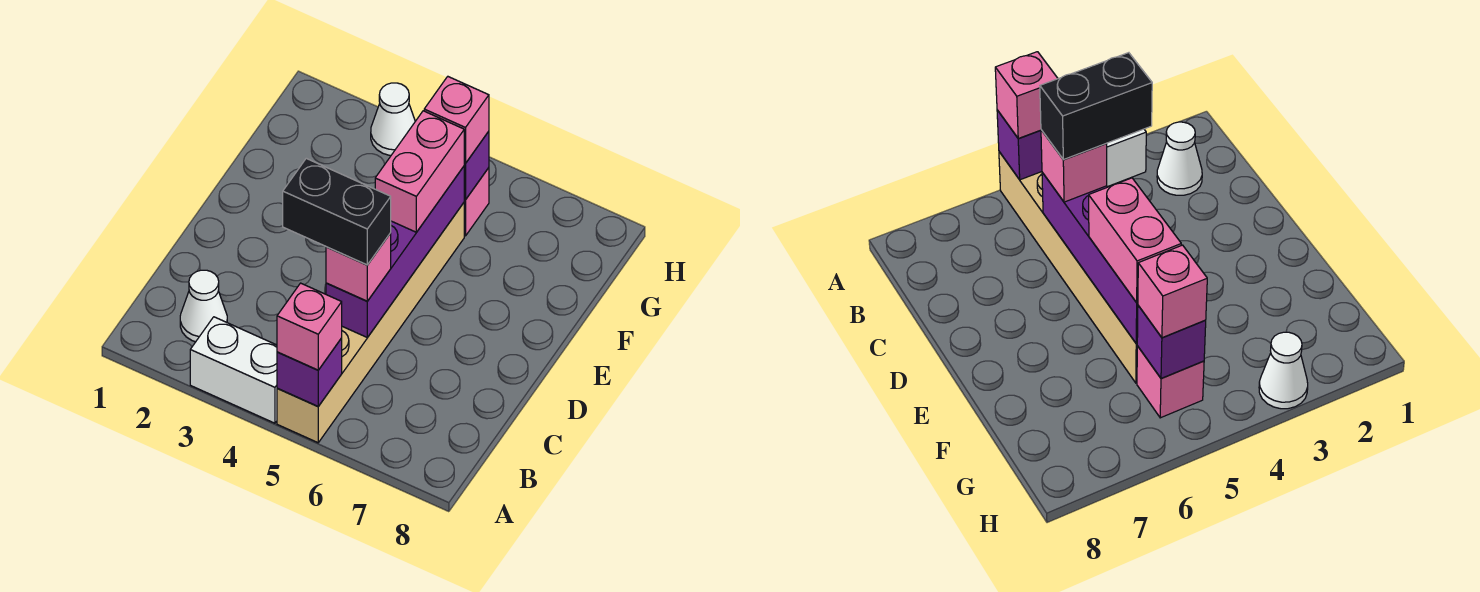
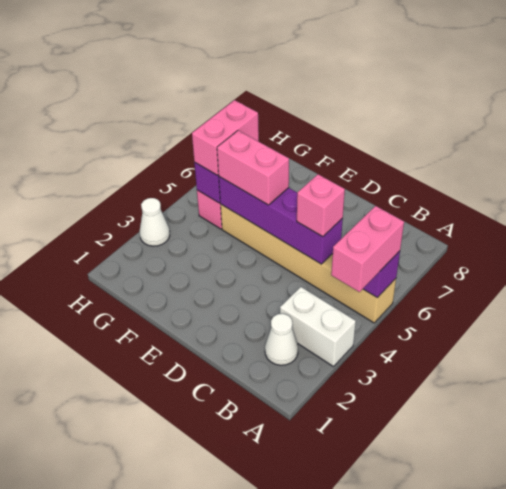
white 1x2 brick [190,317,277,423] -> white 1x2 brick turned to [280,287,356,367]
pink 1x1 brick [277,283,342,370] -> pink 1x2 brick [331,206,404,292]
black 1x2 brick [283,158,391,265] -> none
pink 1x1 brick [424,77,489,164] -> pink 1x2 brick [192,100,259,175]

